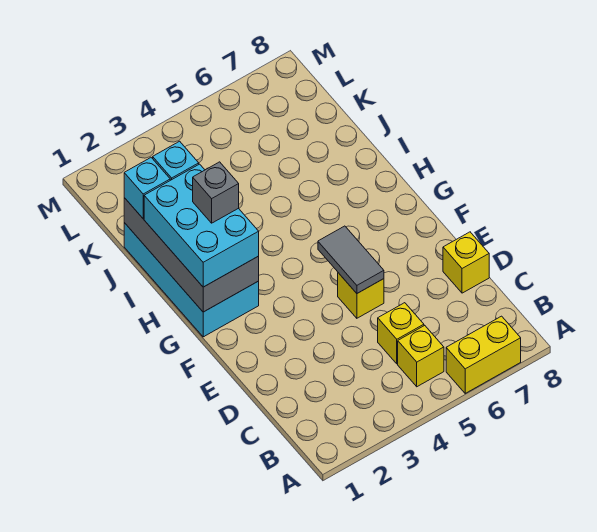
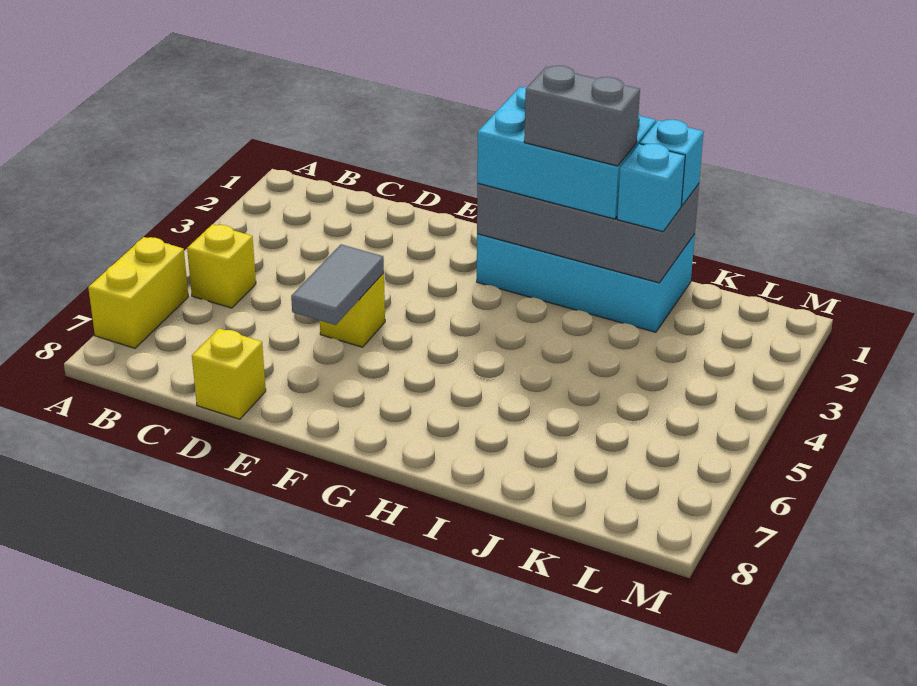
yellow 1x1 brick [378,303,424,364] -> none
grey 1x2 tile [318,226,384,293] -> grey 1x2 tile turned to [291,244,384,325]
grey 1x1 brick [193,162,239,223] -> grey 1x2 brick [524,66,640,166]

